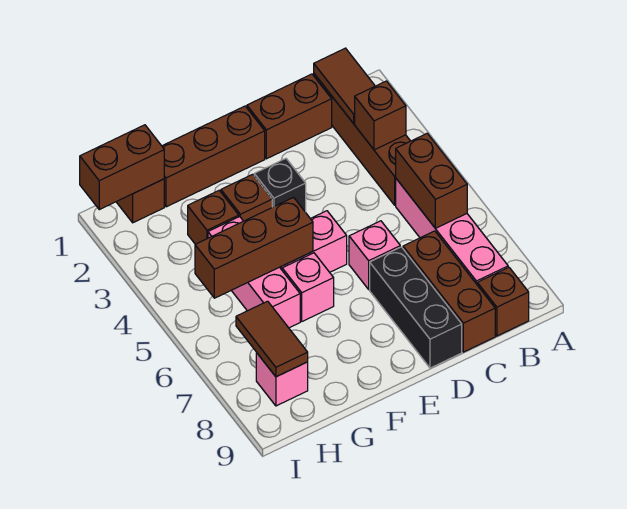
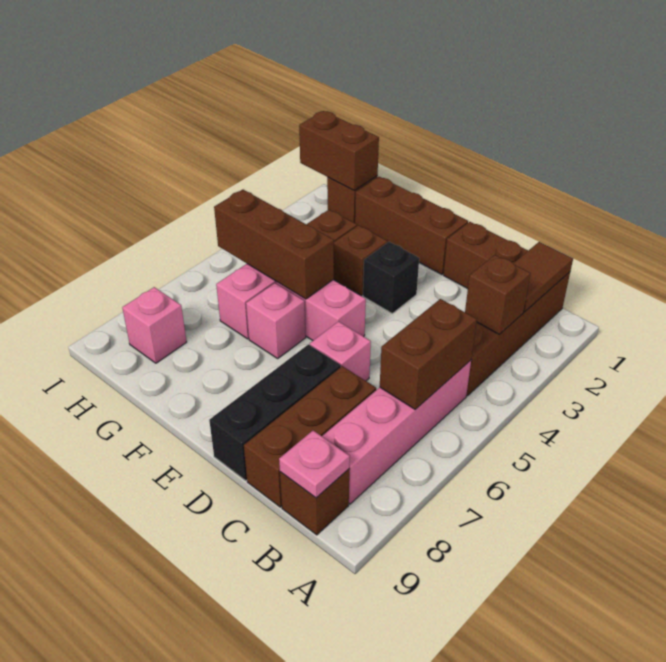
none -> pink 1x1 plate [279,431,350,498]
brown 1x2 tile [236,301,308,377] -> none

